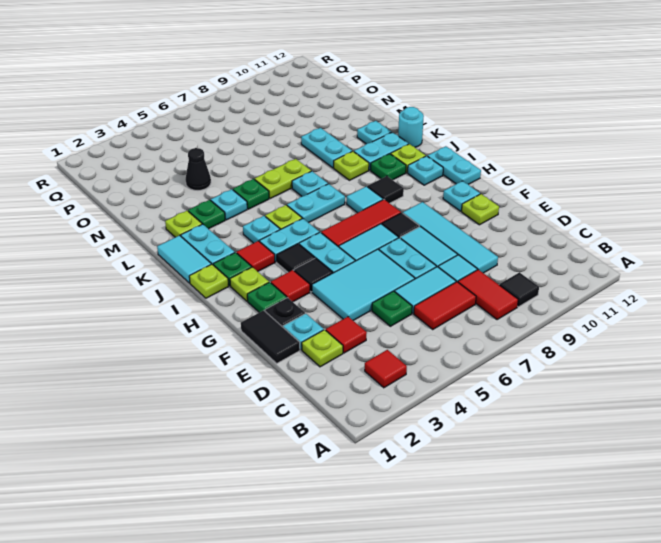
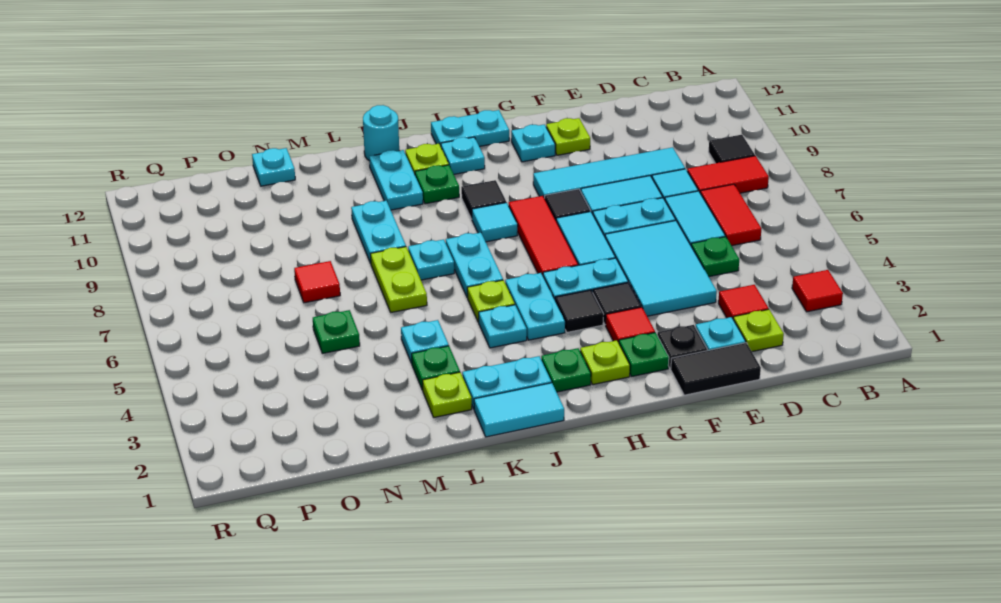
lime 1x1 plate [189,264,229,298] -> none
red 1x1 tile [237,241,275,271] -> red 1x1 tile moved to [294,261,340,303]
lime 1x1 plate [334,151,369,180] -> none
green 1x1 plate [233,179,269,209] -> green 1x1 plate moved to [313,310,360,353]
cyan 1x2 plate [301,128,352,168] -> cyan 1x2 plate turned to [351,201,406,263]
cyan 1x1 plate [357,121,392,144] -> cyan 1x1 plate moved to [252,148,295,186]
black 1x1 cone [185,148,211,190] -> none

